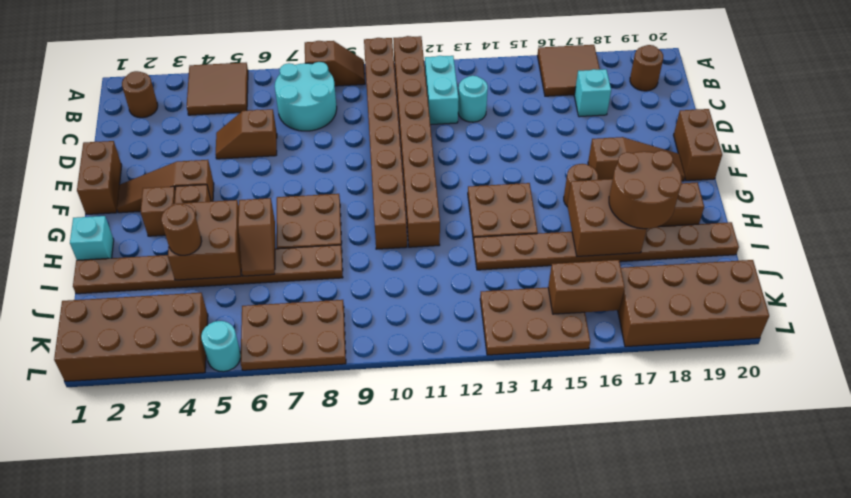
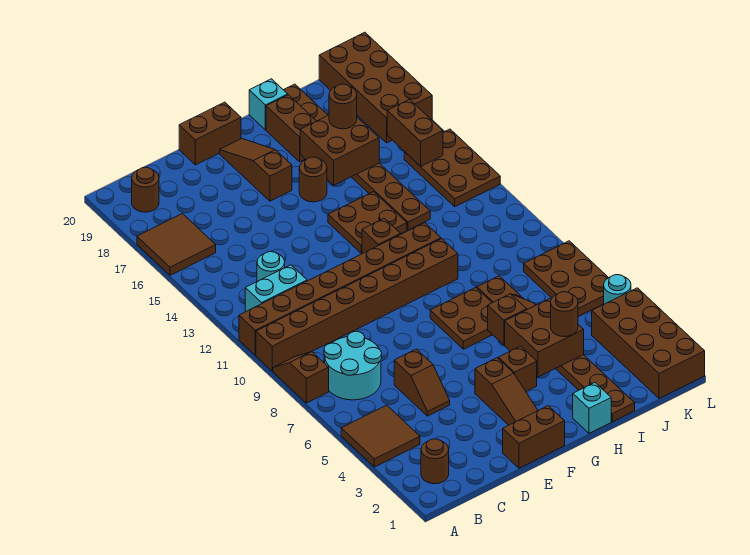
cyan 1x1 brick [574,69,611,117] -> cyan 1x1 brick moved to [249,79,288,130]
brown 1x1 brick [141,186,175,236] -> brown 1x1 brick moved to [362,218,401,254]
brown 2x2 round brick [609,151,682,229] -> brown 1x1 round brick [329,84,357,129]

